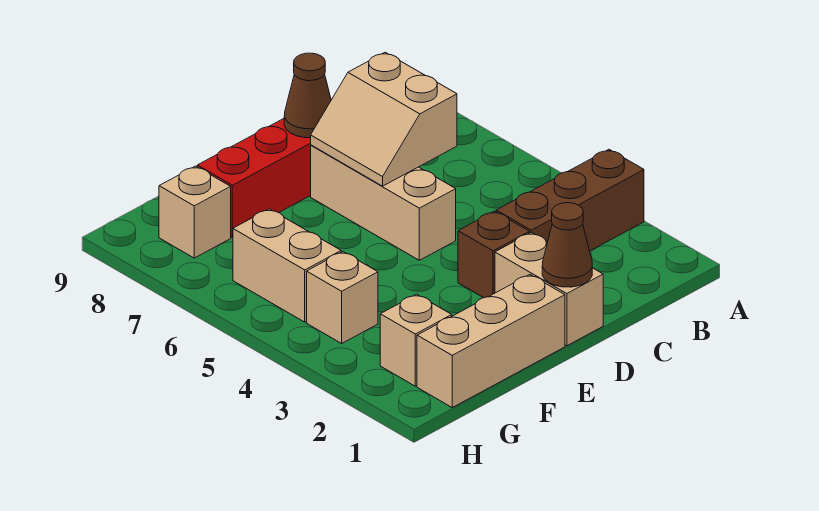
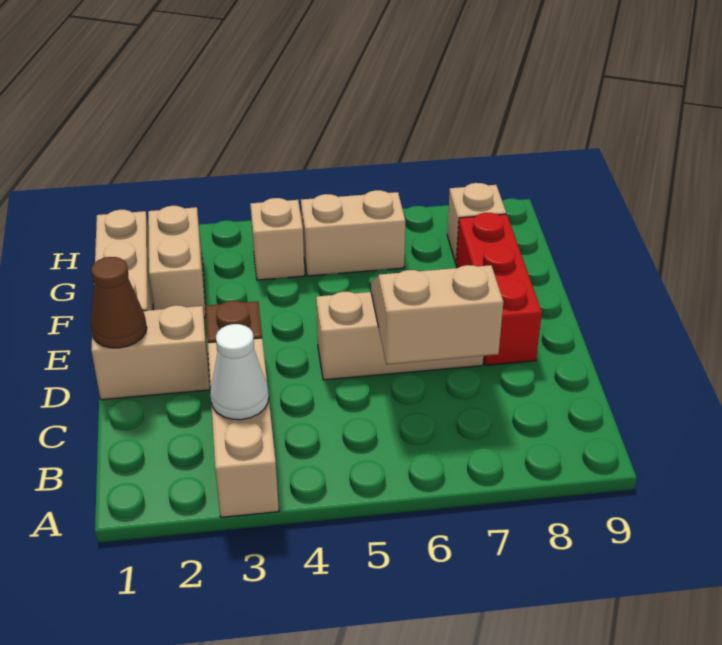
brown 1x3 brick [496,149,644,251] -> tan 1x3 brick [208,338,279,517]
none -> white 1x1 cone [210,324,269,420]
brown 1x1 cone [284,53,331,138] -> none
tan 1x1 brick [380,294,452,386] -> tan 1x2 brick [148,206,206,318]

